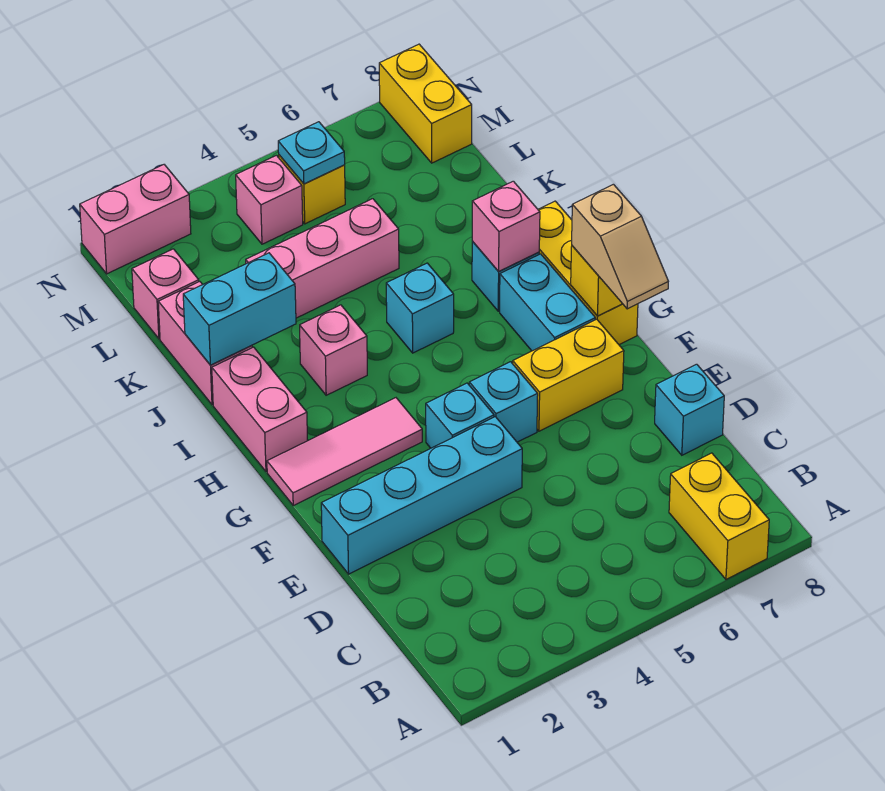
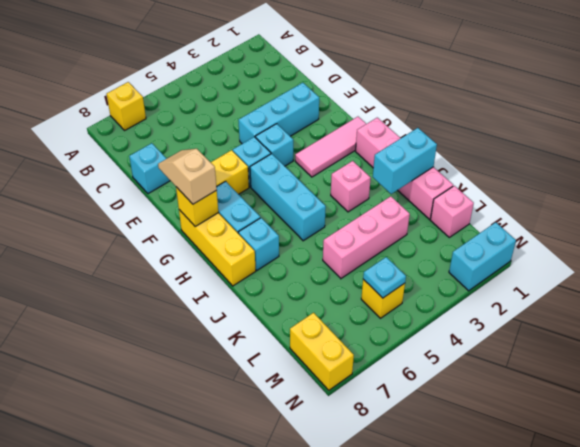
yellow 1x2 brick [669,453,769,579] -> yellow 1x1 brick [107,82,146,130]
cyan 1x4 brick [321,417,522,574] -> cyan 1x3 brick [238,83,319,144]
cyan 1x1 brick [386,263,454,353] -> cyan 1x3 brick [250,154,326,241]
pink 1x1 brick [472,181,540,272] -> none
pink 1x1 brick [236,155,303,244] -> none
pink 1x2 brick [80,165,191,274] -> cyan 1x2 brick [449,222,516,291]

